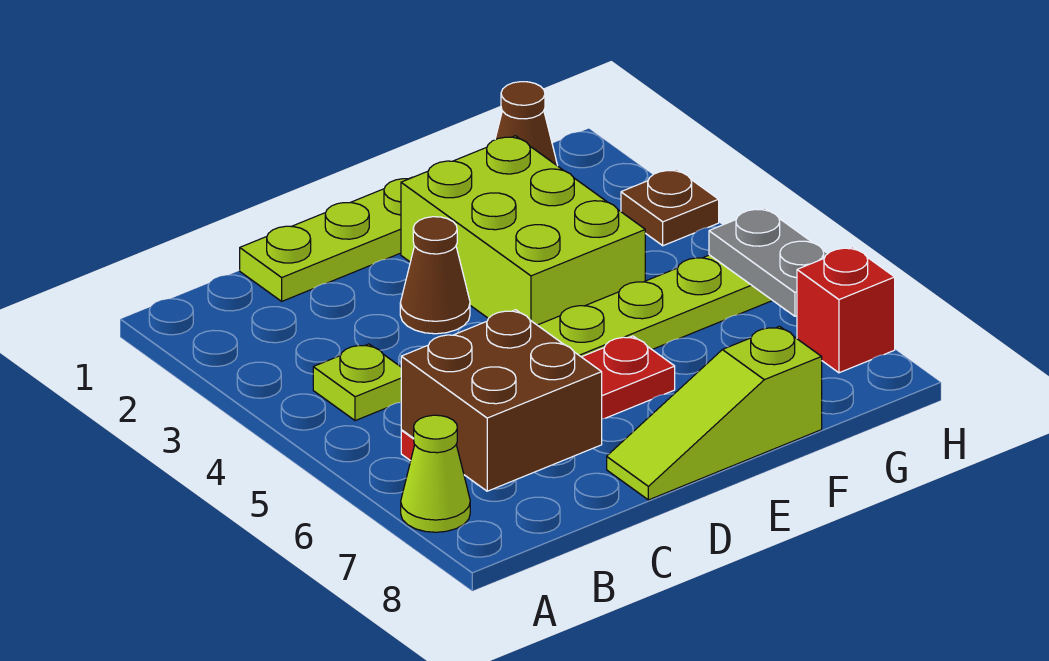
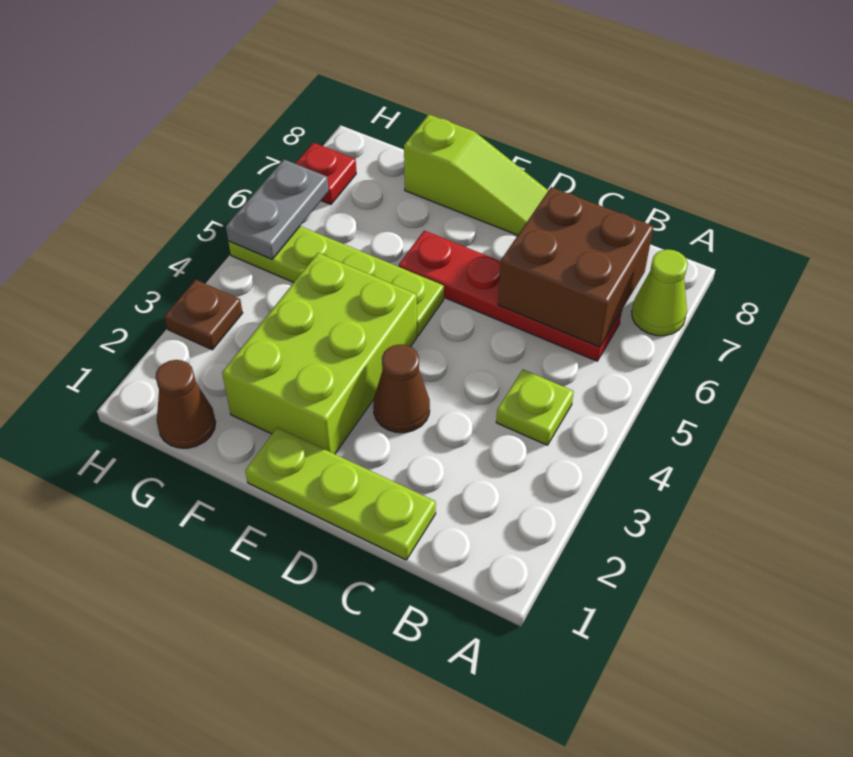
red 1x1 brick [797,247,895,373] -> red 1x1 plate [295,143,356,205]

